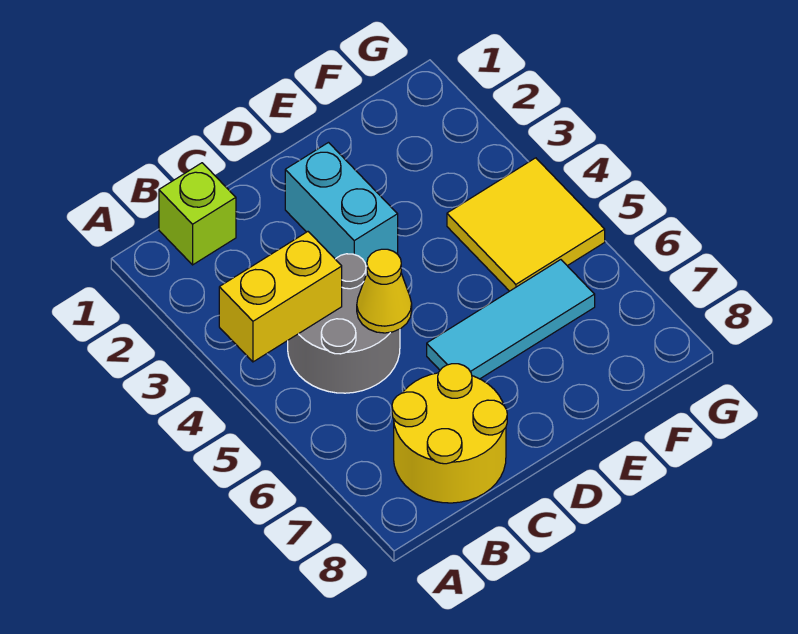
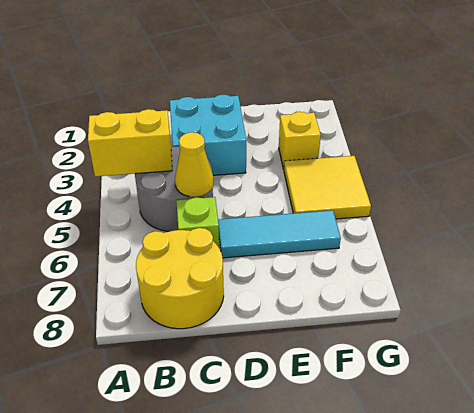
lime 1x1 brick [159,163,236,265] -> lime 1x1 brick moved to [176,197,219,247]
cyan 1x2 brick [285,143,398,266] -> cyan 2x2 brick [170,94,246,175]
none -> yellow 1x1 brick [279,112,321,169]

